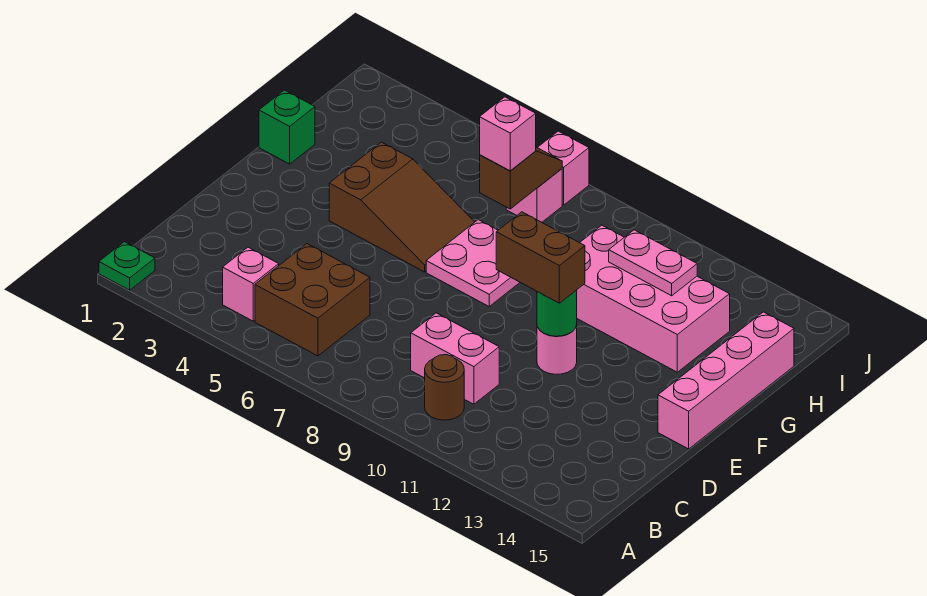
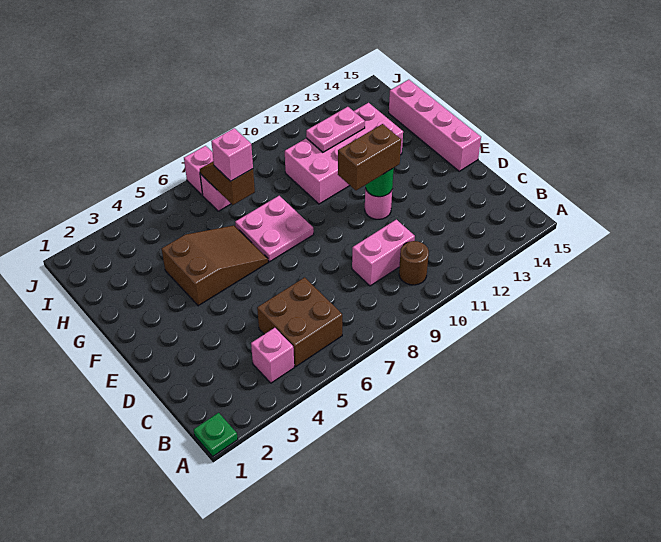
green 1x1 brick [259,90,315,164] -> none

